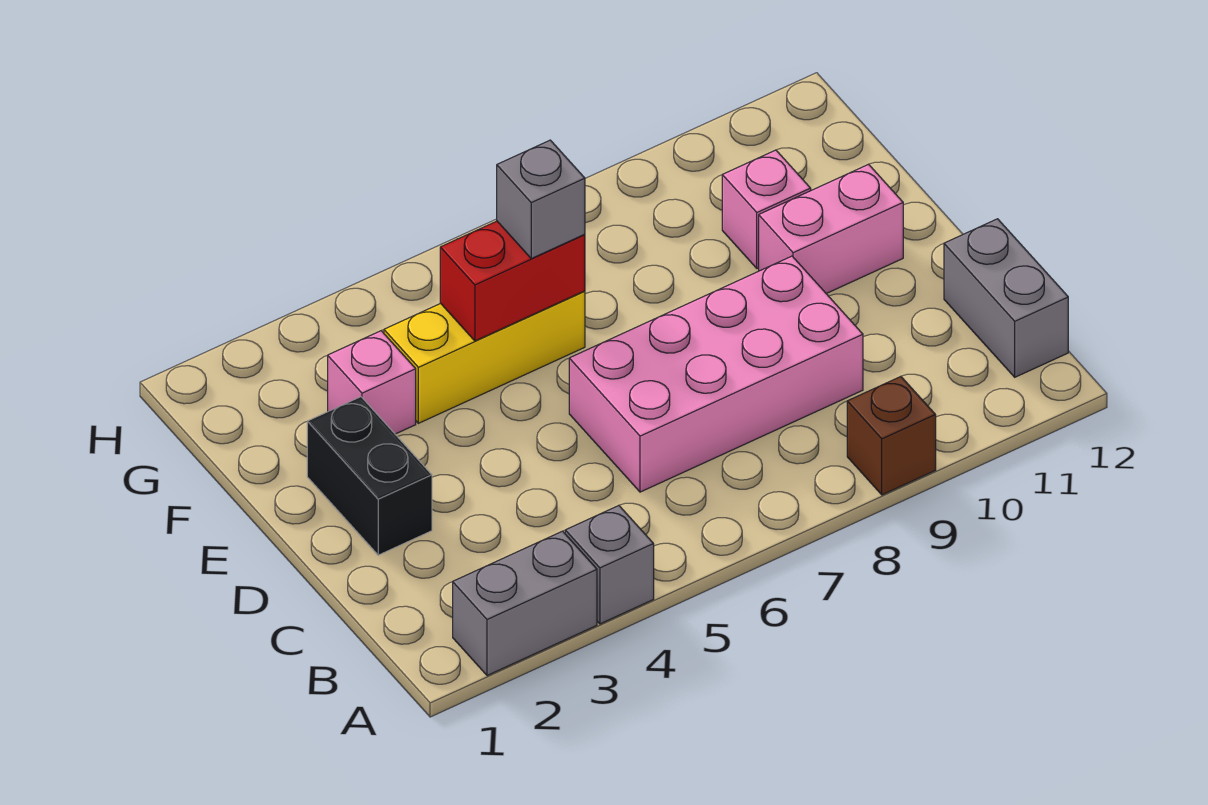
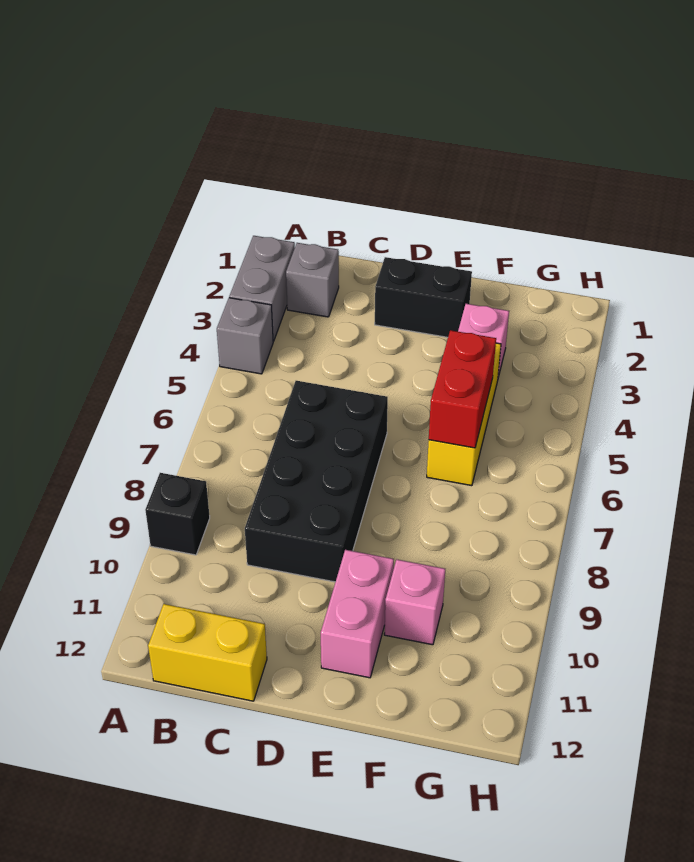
brown 1x1 brick [847,376,936,495] -> black 1x1 brick [145,473,210,555]
grey 1x2 brick [944,219,1068,377] -> yellow 1x2 brick [148,604,267,701]
pink 2x4 brick [569,256,863,492] -> black 2x4 brick [245,381,388,582]
grey 1x1 brick [497,140,585,259] -> grey 1x1 brick moved to [286,243,339,317]

